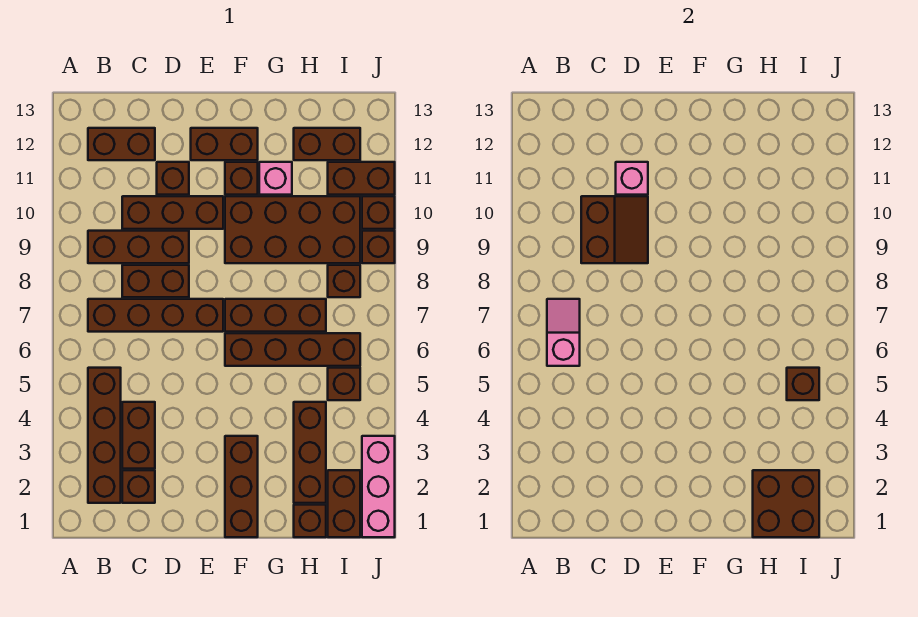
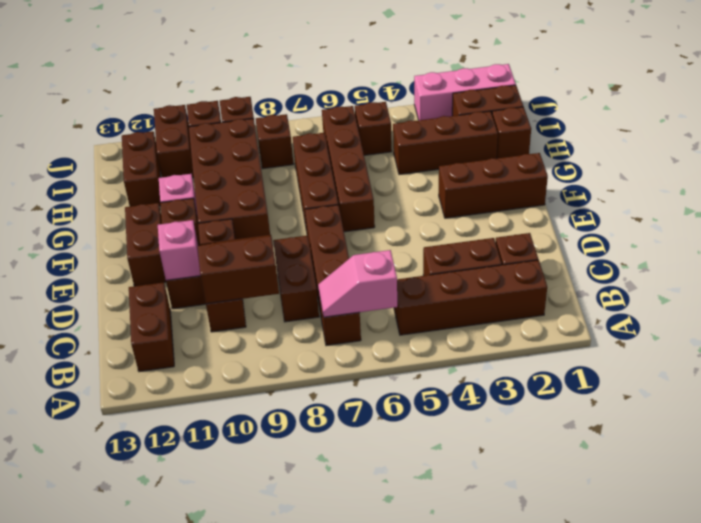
brown 1x3 brick [88,231,189,263] -> none
brown 2x2 brick [753,470,819,537] -> none
brown 1x1 brick [787,368,819,400] -> none

